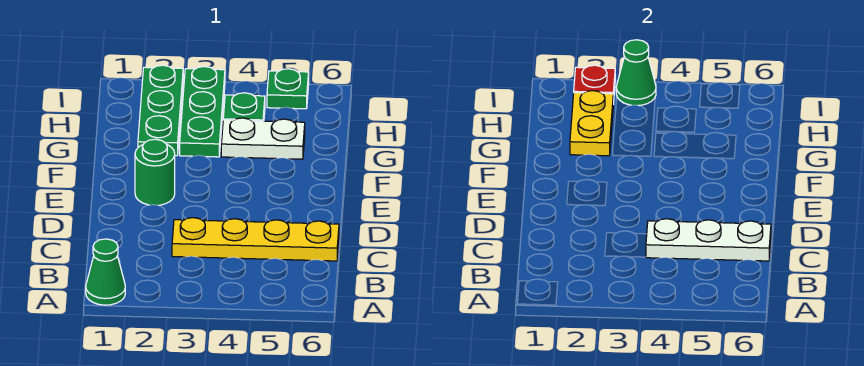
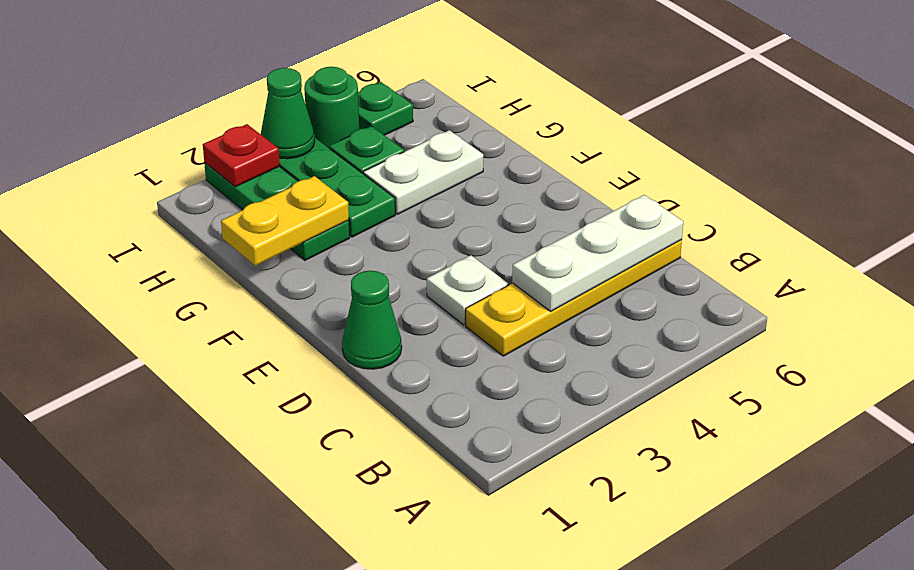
green 1x1 cone [86,239,125,305] -> green 1x1 cone moved to [342,271,402,369]
none -> white 1x1 plate [427,255,508,325]
green 1x1 round brick [135,139,175,205] -> green 1x1 round brick moved to [304,67,359,148]
yellow 1x2 plate [570,91,613,156] -> yellow 1x2 plate turned to [221,176,349,266]

